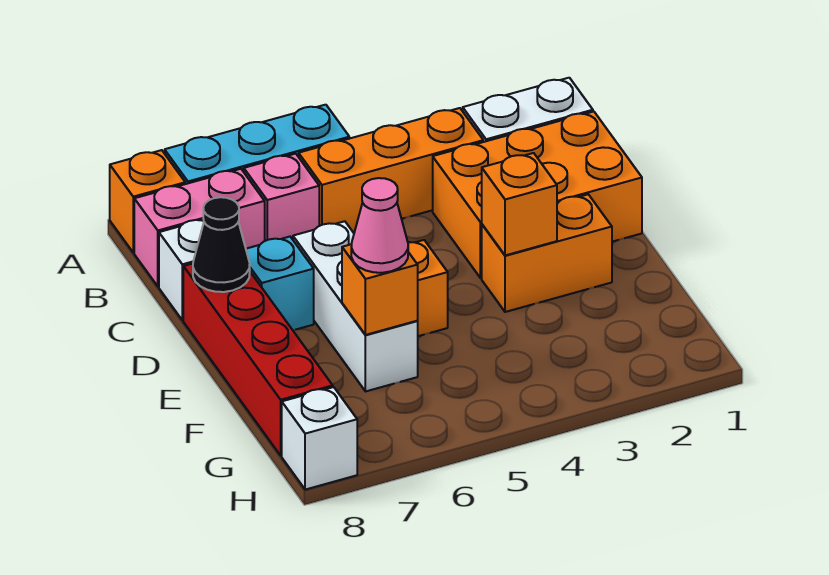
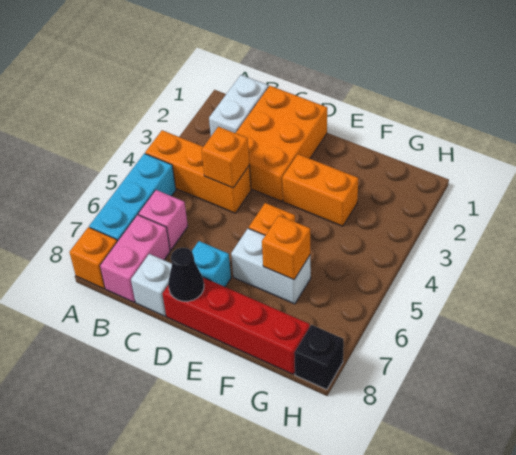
orange 1x3 brick [299,108,483,232] -> orange 1x3 brick turned to [145,130,251,213]
white 1x3 brick [293,221,418,391] -> white 1x2 brick [231,228,311,304]
orange 1x2 brick [482,194,612,312] -> orange 1x2 brick turned to [282,154,358,226]
orange 1x1 brick [482,153,557,255] -> orange 1x1 brick moved to [202,127,249,188]
pink 1x1 cone [351,178,408,273] -> none
white 1x1 brick [282,387,357,490] -> black 1x1 brick [294,325,344,390]

